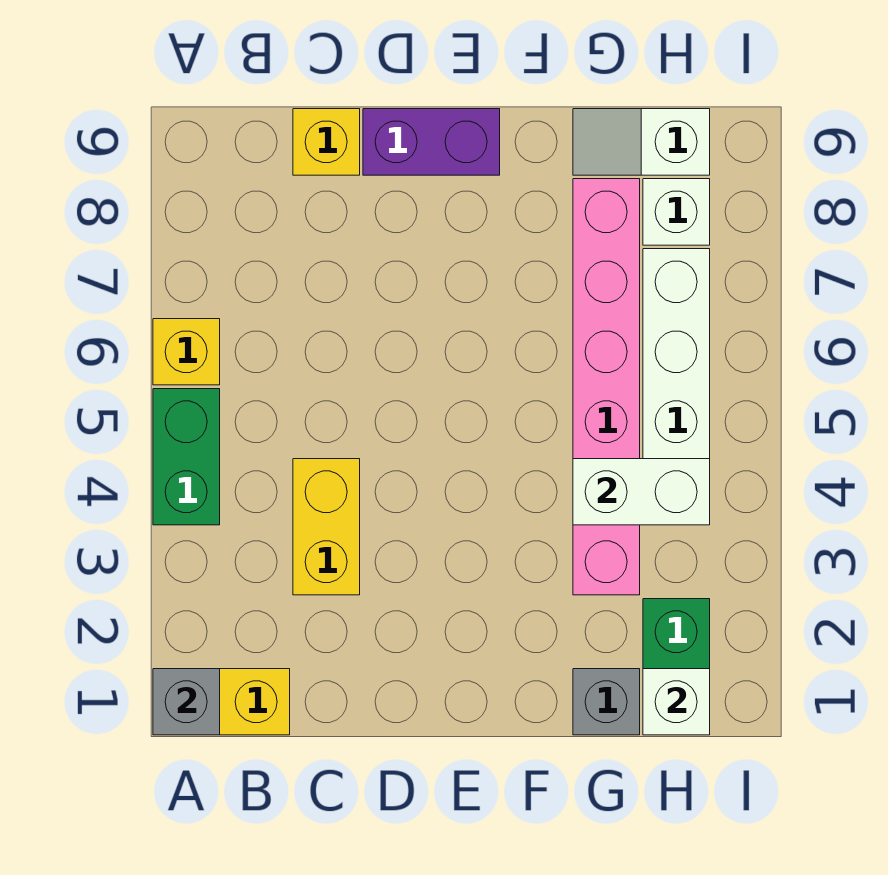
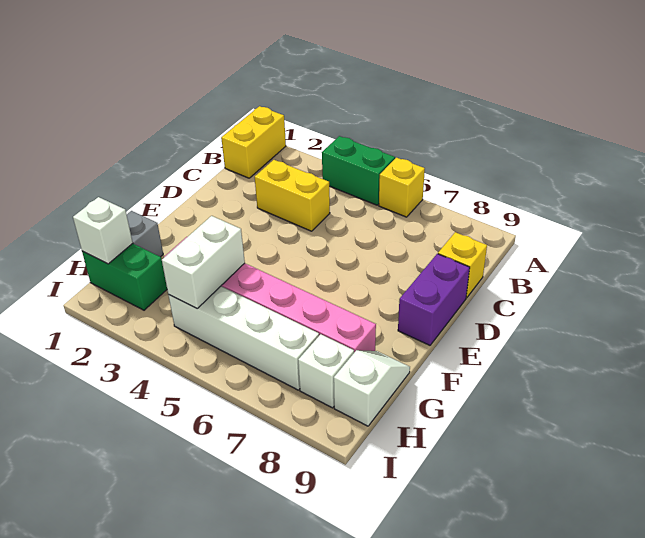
grey 1x1 brick [153,669,220,735] -> none

